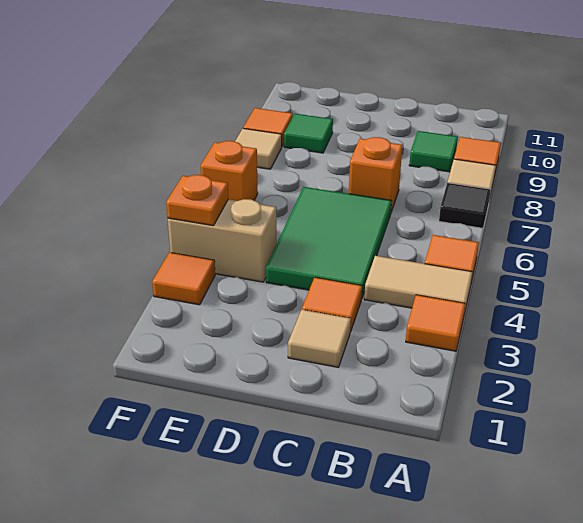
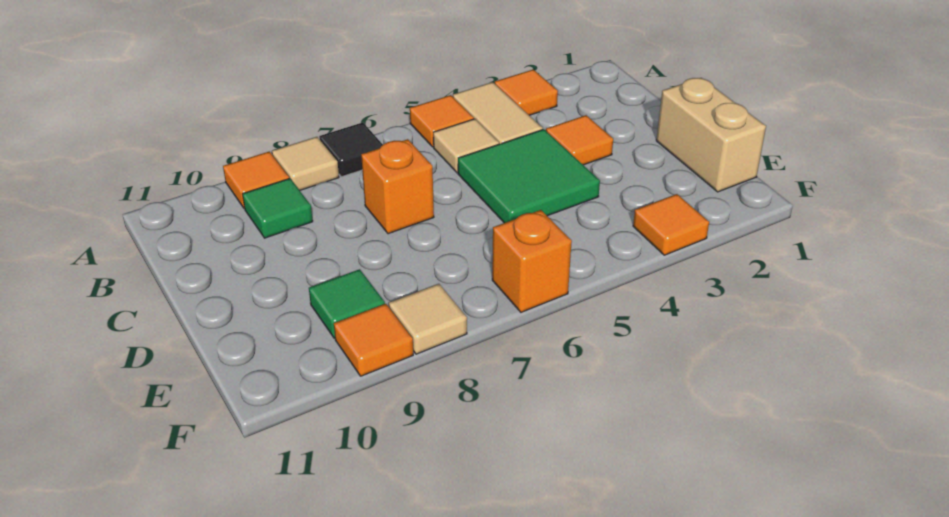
tan 1x1 tile [288,310,351,367] -> tan 1x1 tile moved to [433,119,499,173]
green 2x3 tile [266,187,391,299] -> green 2x2 tile [458,129,600,223]
tan 1x2 brick [168,199,277,282] -> tan 1x2 brick moved to [656,78,766,192]
orange 1x1 plate [166,175,229,226] -> none

